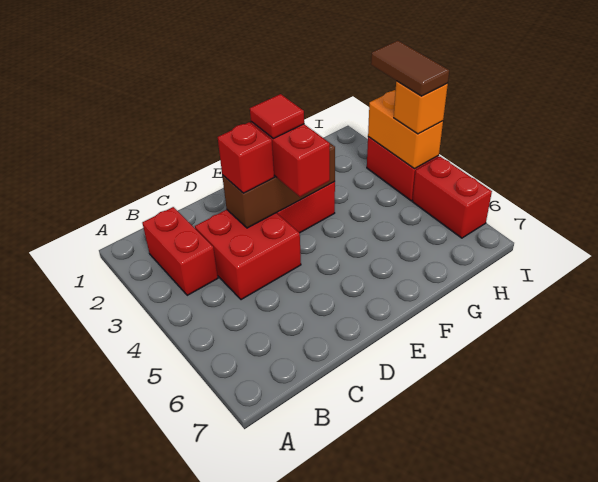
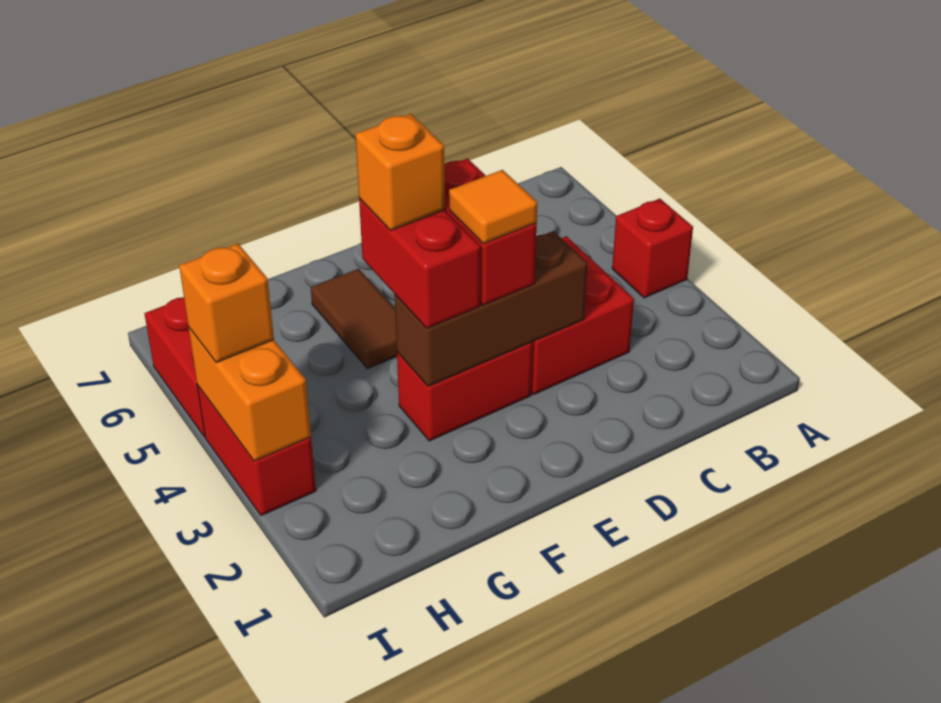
red 1x2 brick [142,207,218,295] -> red 1x2 brick moved to [359,198,480,328]
red 1x1 brick [218,122,274,193] -> red 1x1 brick moved to [612,199,693,298]
red 1x1 tile [250,94,304,139] -> orange 1x1 tile [449,170,537,244]
none -> orange 1x1 brick [355,114,445,231]
brown 1x2 tile [371,40,449,96] -> brown 1x2 tile moved to [311,269,397,369]

